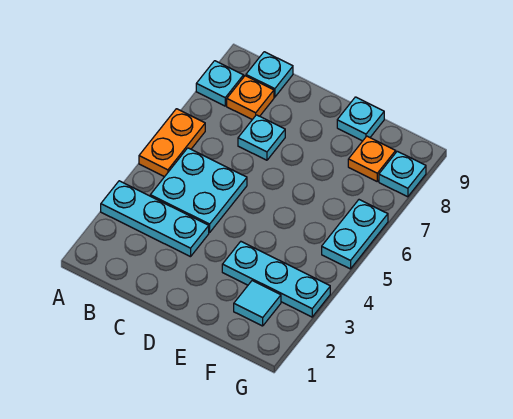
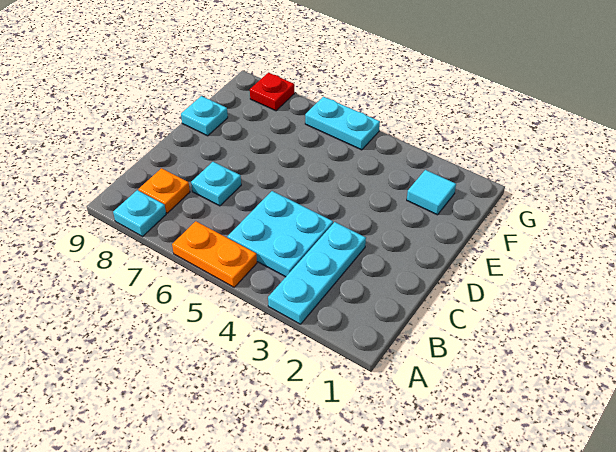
cyan 1x1 plate [246,52,293,97] -> none
cyan 1x3 plate [222,242,330,317] -> none
orange 1x1 plate [348,136,396,181] -> none
cyan 1x1 plate [379,151,426,197] -> red 1x1 plate [250,73,294,111]

